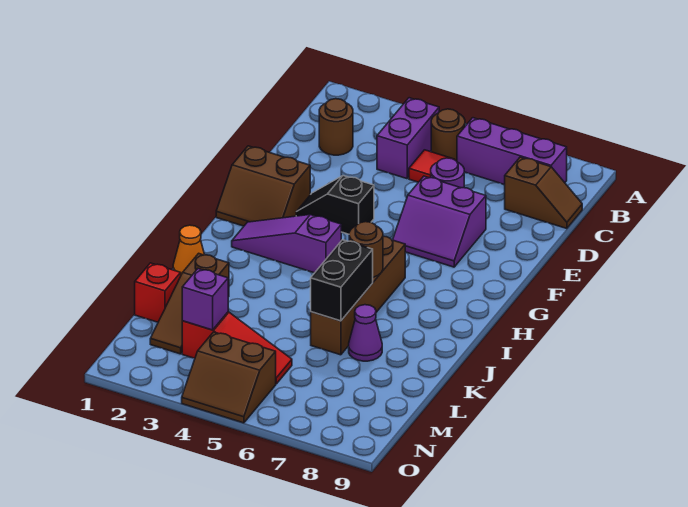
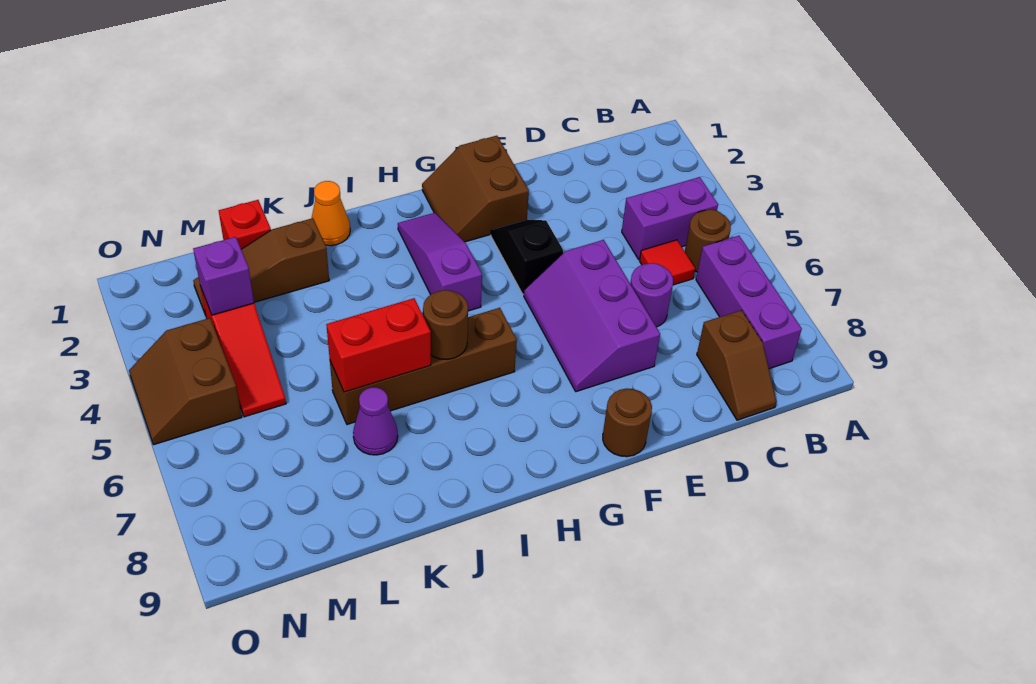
brown 1x1 round brick [319,99,353,155] -> brown 1x1 round brick moved to [603,388,652,457]
purple 2x2 slope [393,176,486,267] -> purple 2x3 slope [524,240,660,392]
black 1x2 brick [311,240,373,321] -> red 1x2 brick [326,298,431,392]

